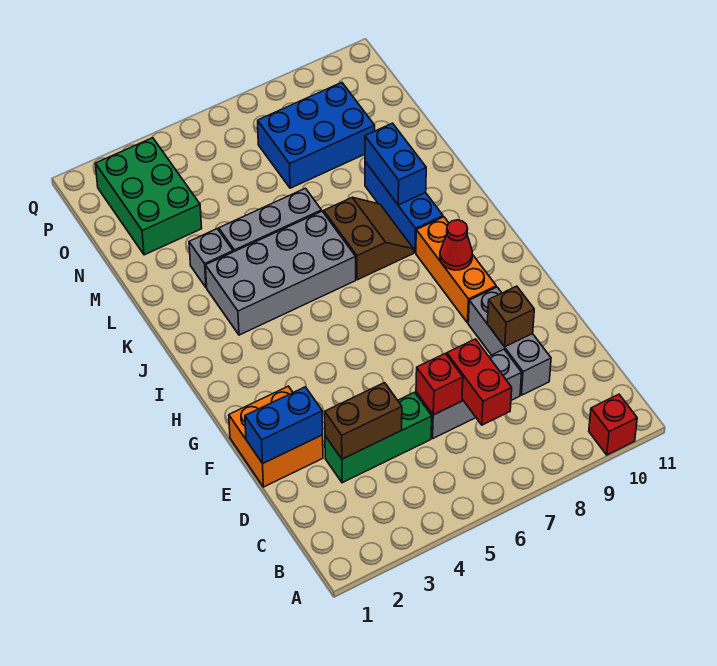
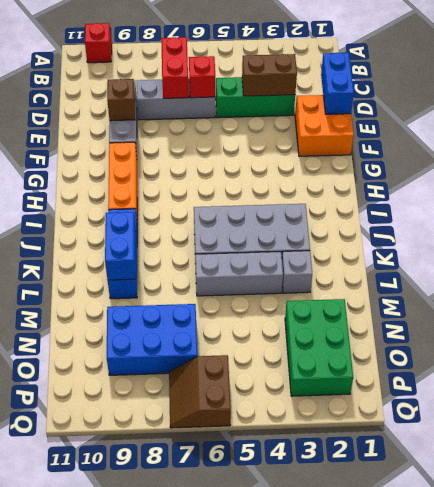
blue 1x2 brick [245,387,323,463] -> blue 1x2 brick turned to [321,53,354,114]
red 1x1 cone [440,220,472,270] -> none
brown 2x2 slope [324,197,414,280] -> brown 2x2 slope moved to [169,355,231,428]

